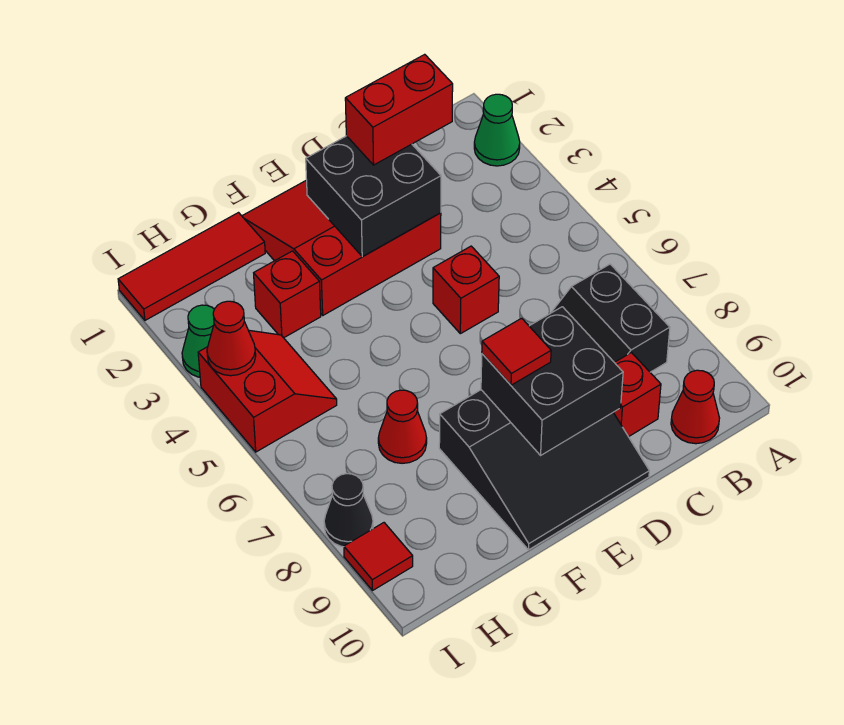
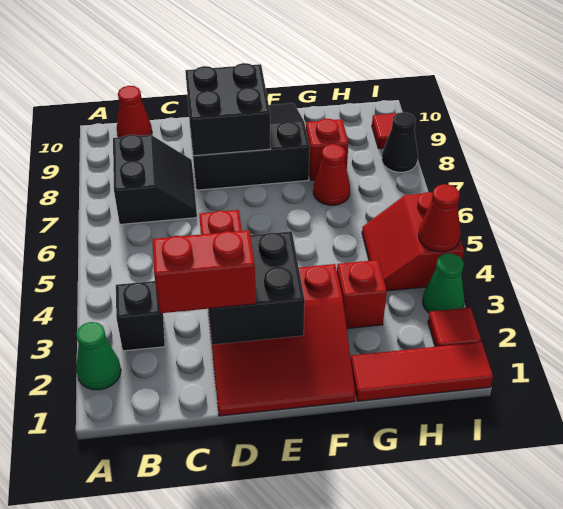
none -> black 1x1 brick [116,281,165,351]
red 1x1 brick [613,353,661,437] -> red 1x1 brick moved to [306,119,348,180]
red 1x1 tile [482,318,551,385] -> red 1x1 tile moved to [428,308,481,347]

